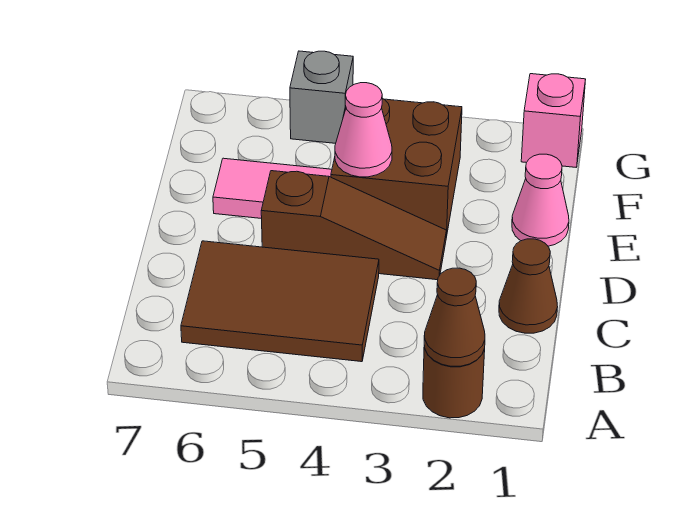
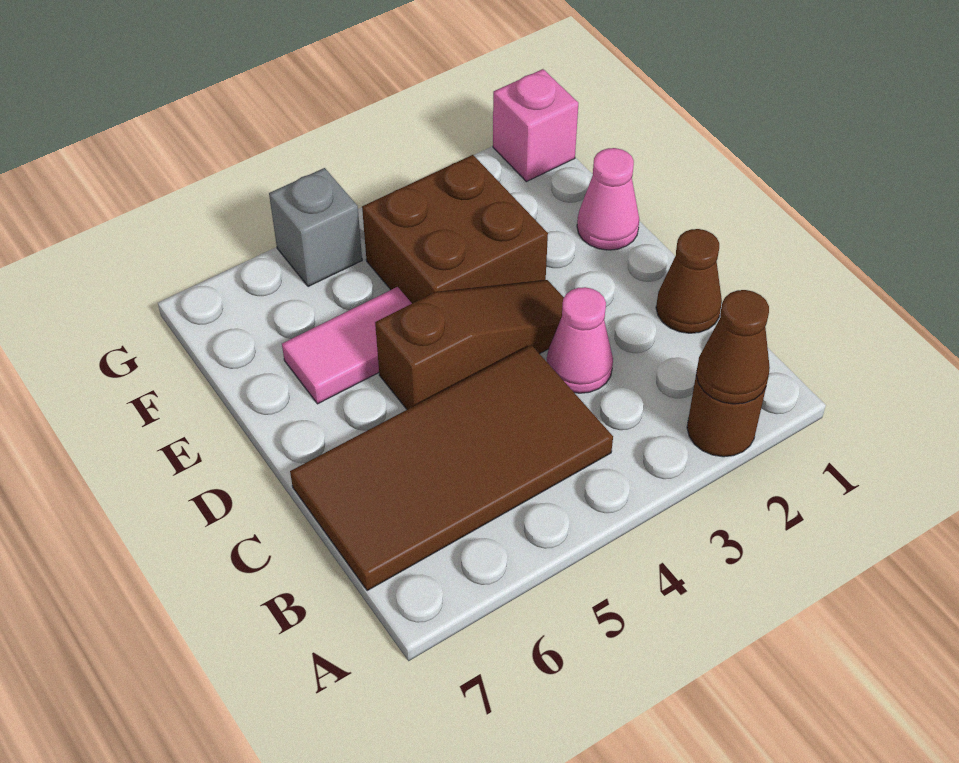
brown 2x3 tile [181,241,379,362] -> brown 2x4 tile [290,345,613,591]
pink 1x1 cone [335,83,392,177] -> pink 1x1 cone moved to [547,287,613,393]

